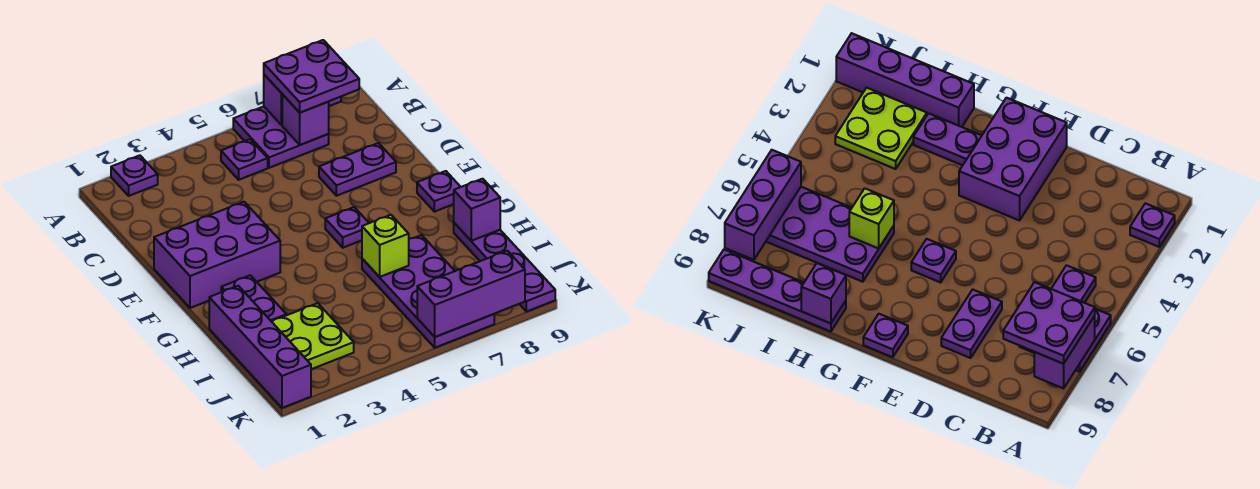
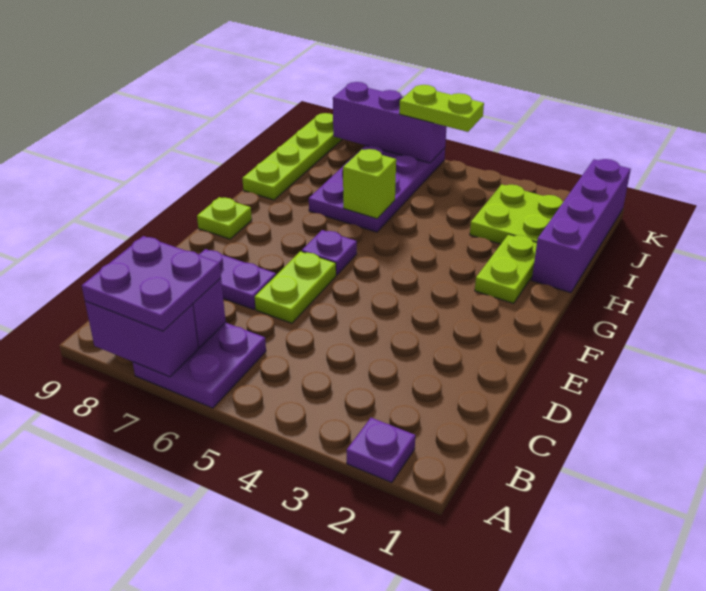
purple 1x1 plate [221,139,268,180] -> none
none -> lime 1x2 plate [255,251,336,323]
purple 2x3 brick [154,202,280,308] -> none
purple 1x1 plate [417,171,460,212] -> lime 1x1 plate [197,197,252,239]
purple 1x2 plate [221,275,286,321] -> lime 1x2 plate [475,234,537,303]
purple 1x4 plate [454,223,555,312] -> lime 1x4 plate [242,113,342,200]
purple 1x1 brick [454,179,500,241] -> none
none -> lime 1x2 plate [399,85,484,132]

